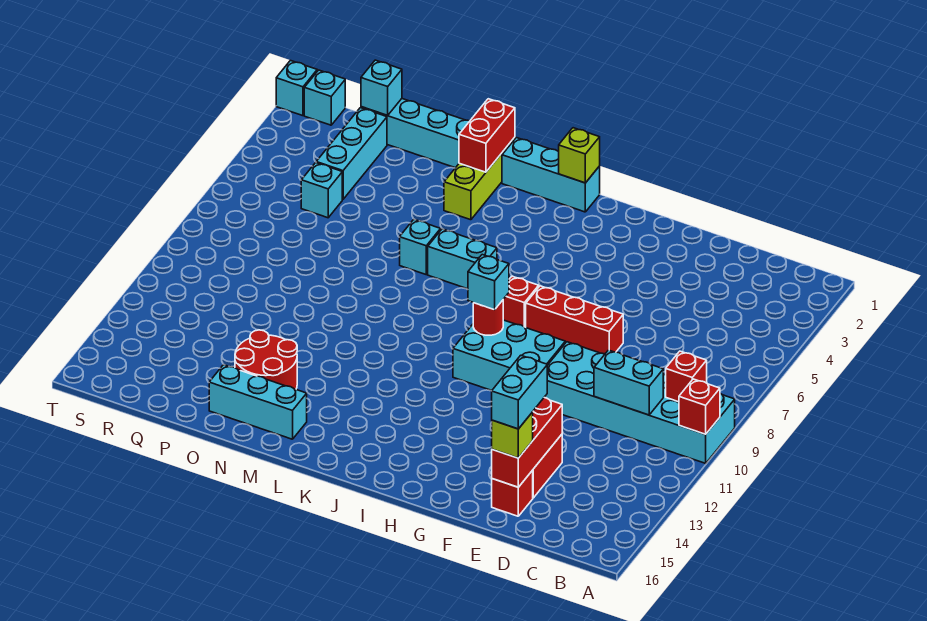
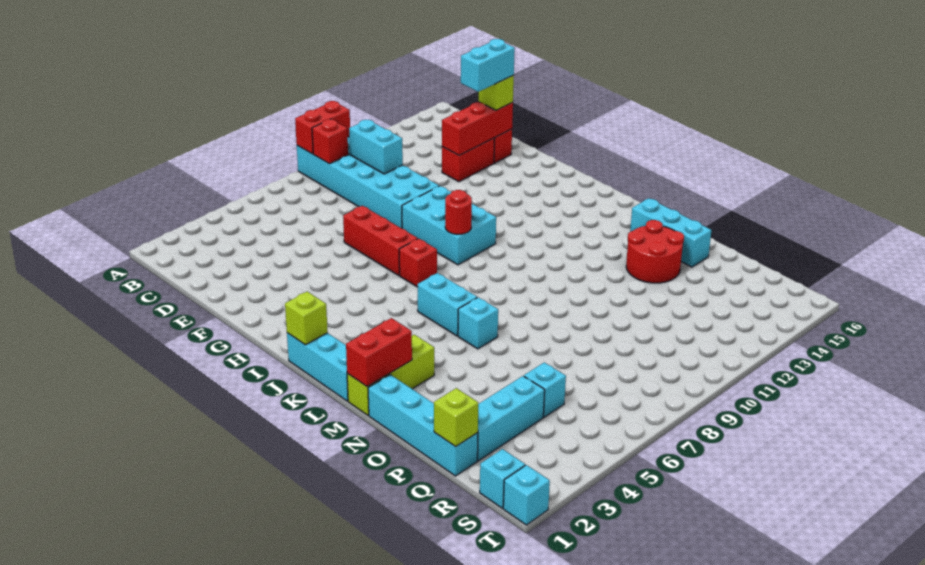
red 1x1 brick [679,379,720,434] -> red 1x2 brick [295,101,350,154]
cyan 1x1 brick [468,255,509,310] -> none
cyan 1x1 brick [361,60,402,115] -> lime 1x1 brick [434,388,478,447]

